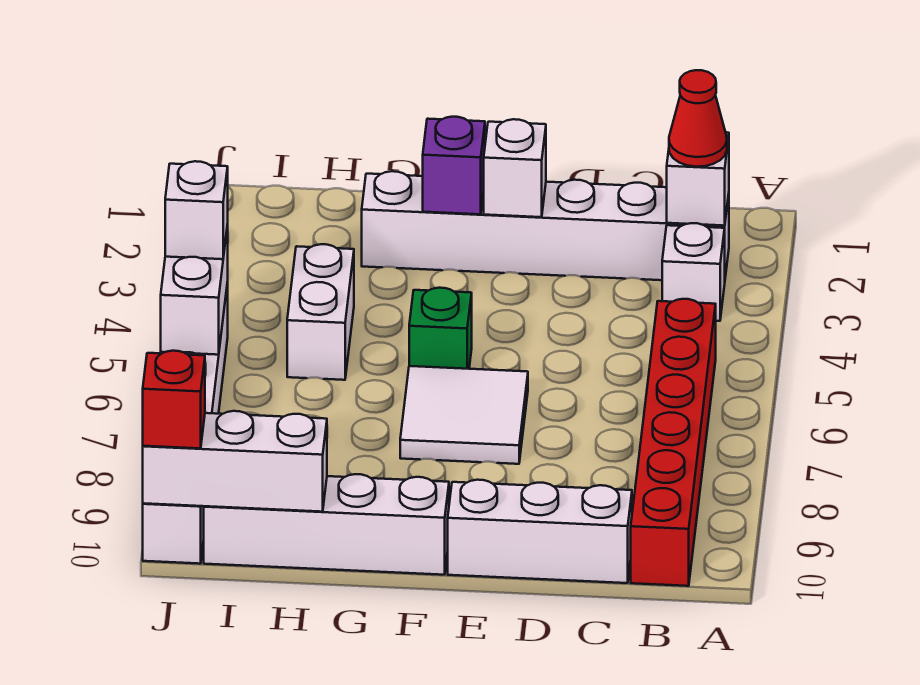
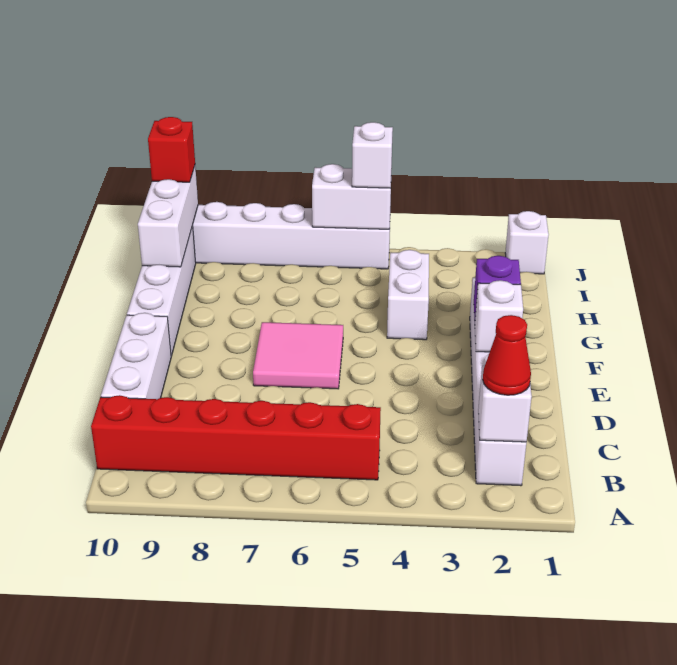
white 1x1 brick [662,223,725,321] -> white 1x1 brick moved to [505,211,549,274]
white 2x2 tile [400,366,528,464] -> pink 2x2 tile [253,322,343,389]
green 1x1 brick [409,288,472,369] -> none
white 1x2 brick [287,244,354,380] -> white 1x2 brick turned to [387,250,429,340]

